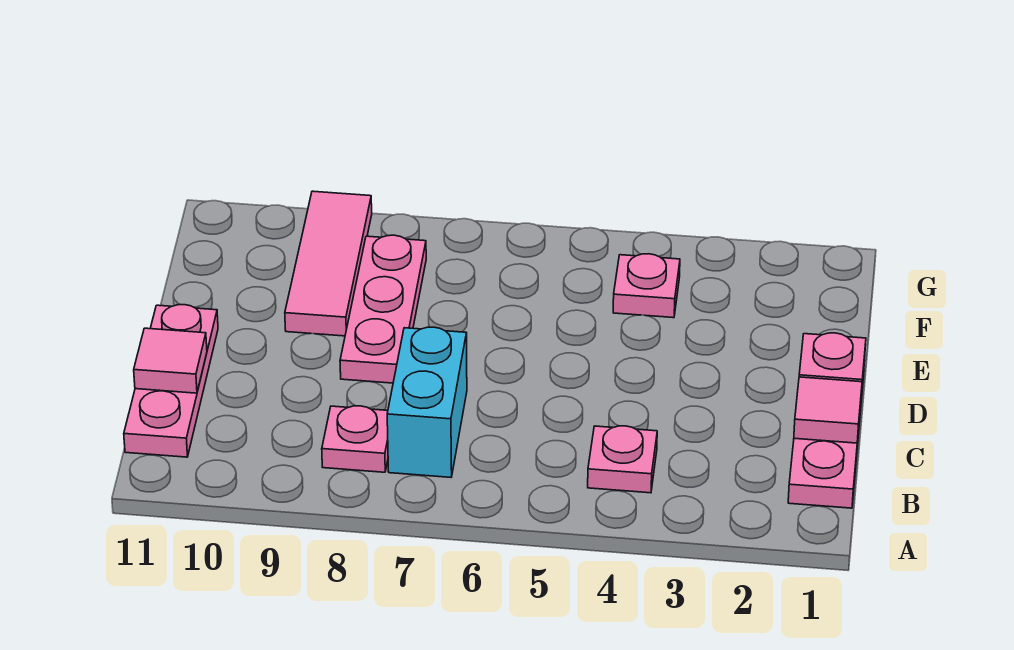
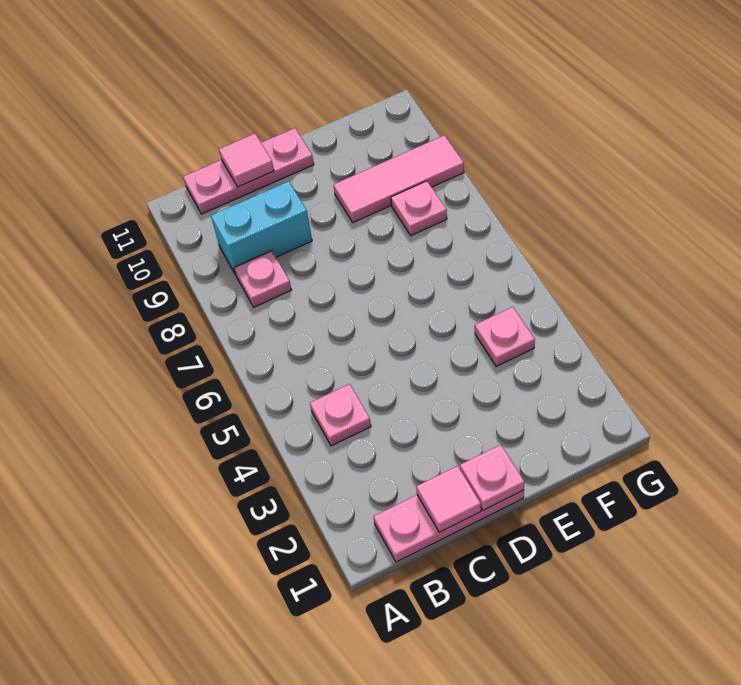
cyan 1x2 brick [387,327,467,477] -> cyan 1x2 brick moved to [211,181,312,275]
pink 1x3 plate [340,235,426,383] -> pink 1x1 plate [391,181,447,236]

